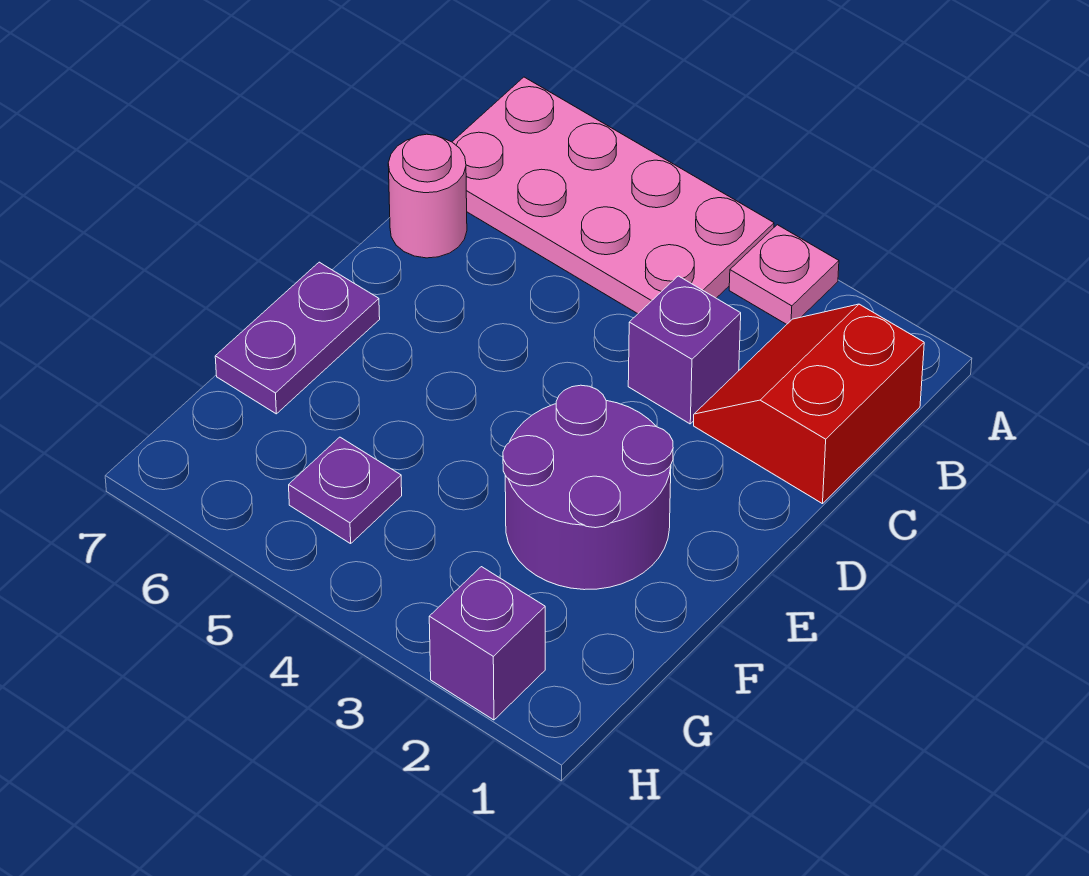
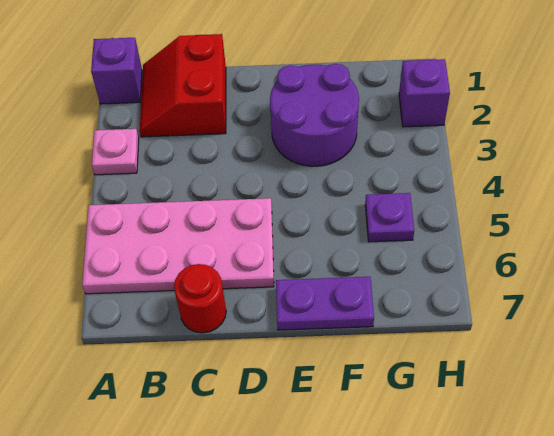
pink 2x4 plate [452,77,774,314] -> pink 2x4 plate turned to [82,198,274,294]
red 2x2 slope [694,304,924,504] -> red 2x2 slope turned to [140,34,226,137]
purple 1x1 brick [628,276,741,424] -> purple 1x1 brick moved to [91,38,142,104]
pink 1x1 round brick [388,134,467,258] -> red 1x1 round brick [174,264,226,333]

